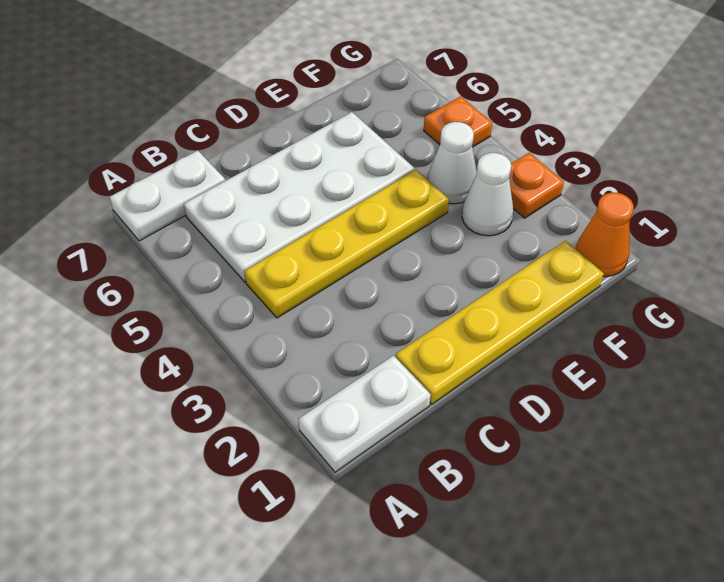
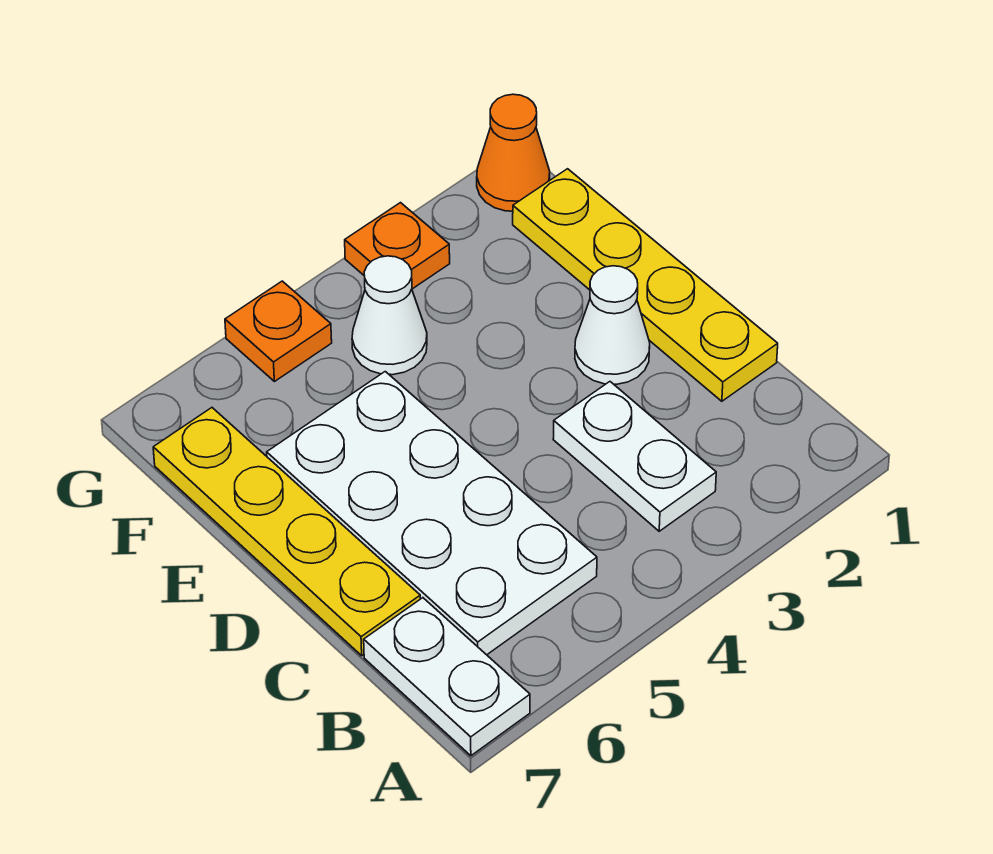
white 1x2 plate [299,355,431,472] -> white 1x2 plate moved to [553,382,716,531]
yellow 1x4 plate [244,170,449,318] -> yellow 1x4 plate moved to [153,408,420,656]
white 1x1 cone [462,153,513,236] -> white 1x1 cone moved to [575,266,650,384]

